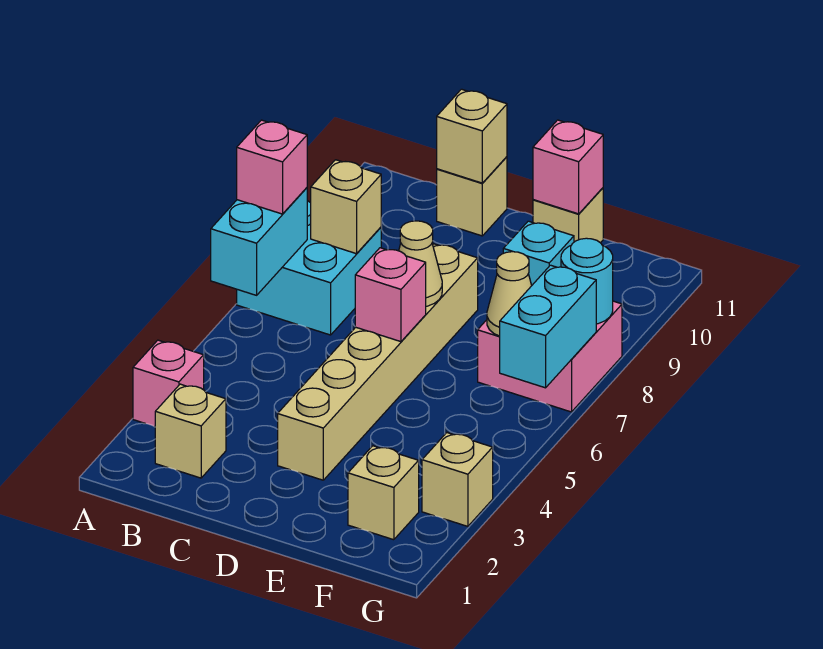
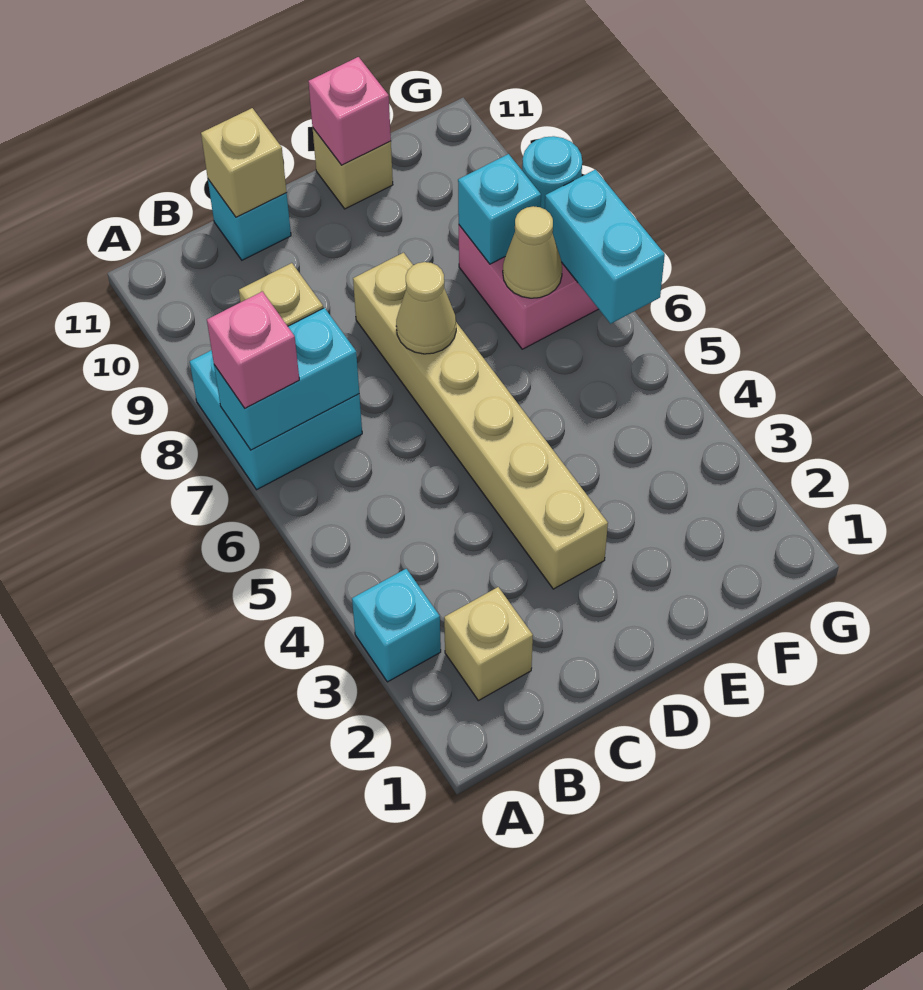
pink 1x1 brick [133,340,204,427] -> cyan 1x1 brick [352,569,441,682]
cyan 1x2 brick [211,188,307,295] -> cyan 1x2 brick turned to [214,308,359,450]
tan 1x1 brick [437,157,507,236] -> cyan 1x1 brick [208,179,291,260]
pink 1x1 brick [355,248,426,342] -> none
tan 1x1 brick [348,446,419,540] -> none
tan 1x1 brick [422,433,493,526] -> none

